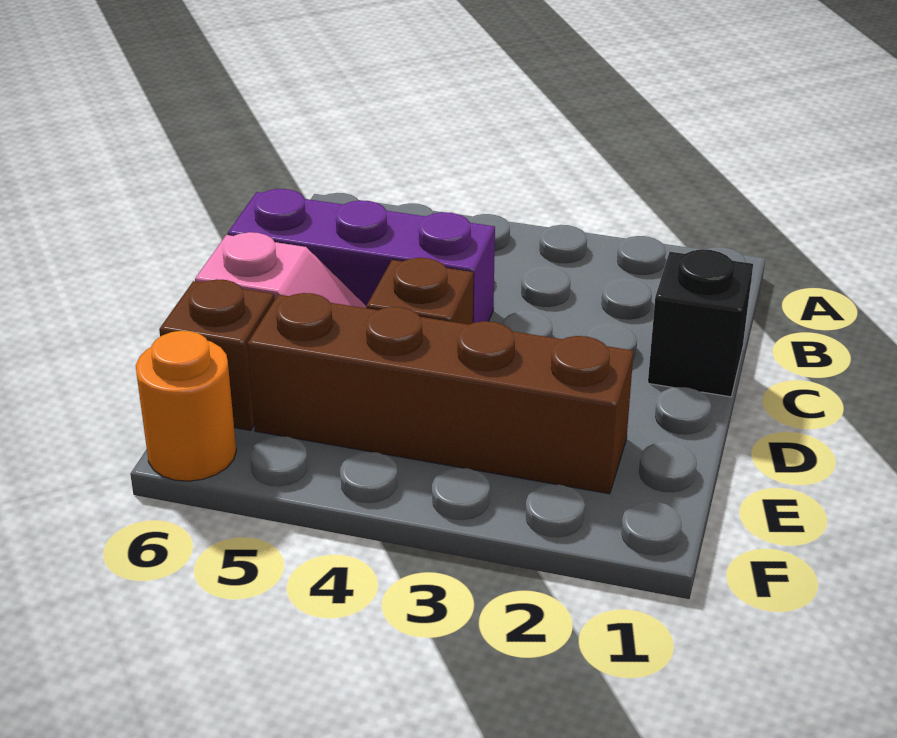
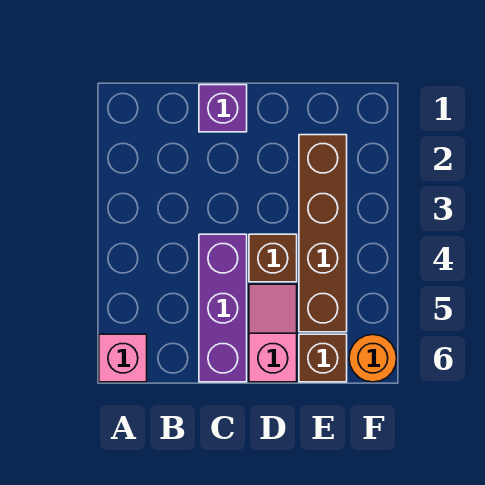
none -> pink 1x1 brick [99,334,147,382]
black 1x1 brick [648,249,753,397] -> purple 1x1 brick [199,85,247,132]

